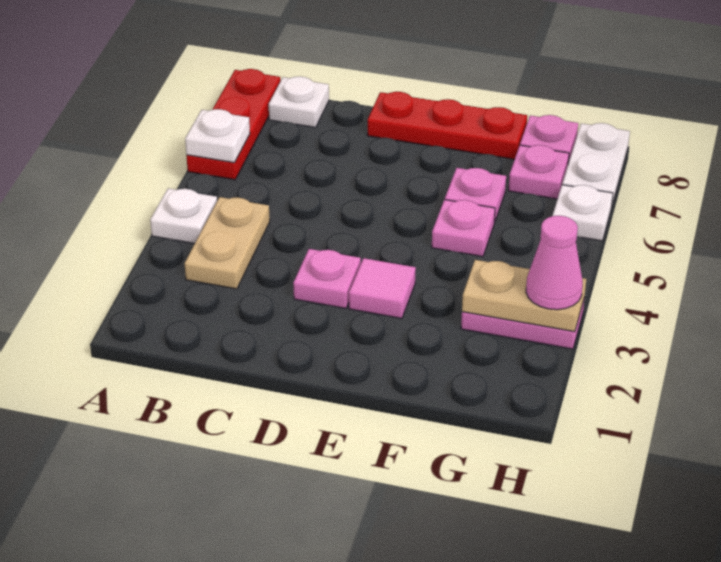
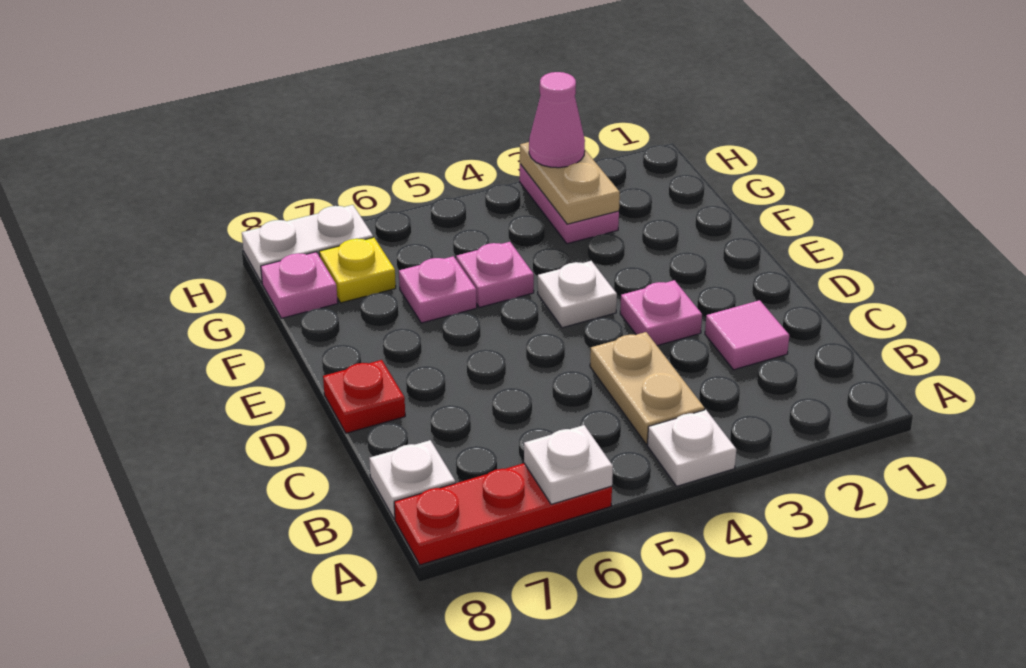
tan 1x2 plate [184,197,270,289] -> tan 1x2 plate turned to [590,332,704,444]
red 1x3 plate [368,92,527,159] -> red 1x1 plate [323,360,405,433]
pink 1x1 tile [349,258,416,318] -> pink 1x1 tile moved to [705,300,789,370]
pink 1x1 plate [508,145,569,199] -> yellow 1x1 plate [319,237,396,303]
white 1x1 plate [553,185,613,241] -> white 1x1 plate moved to [538,261,617,328]

